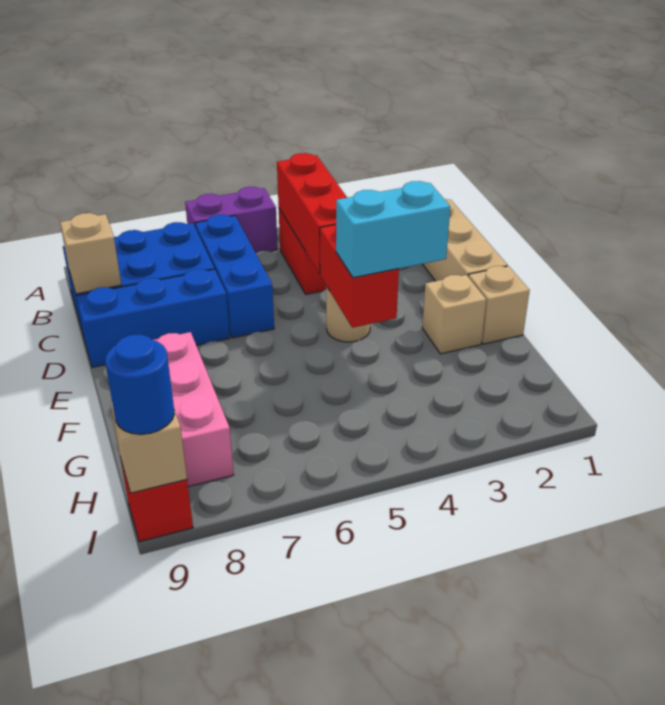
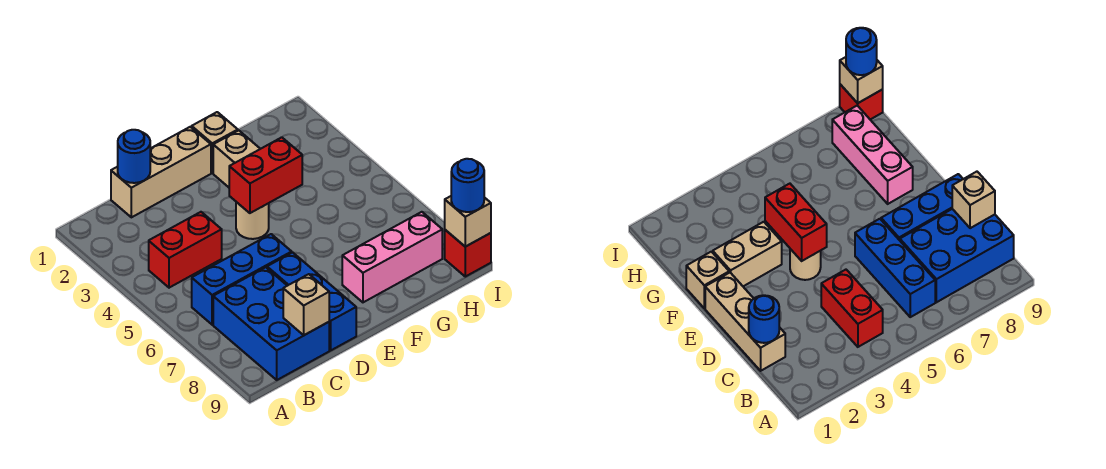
purple 1x2 brick [185,187,278,253] -> none
red 1x3 brick [277,153,347,274] -> none
none -> blue 1x1 round brick [118,130,150,183]
tan 1x1 brick [422,275,486,354] -> tan 1x2 brick [213,131,260,187]
cyan 1x2 brick [336,181,450,278] -> none

